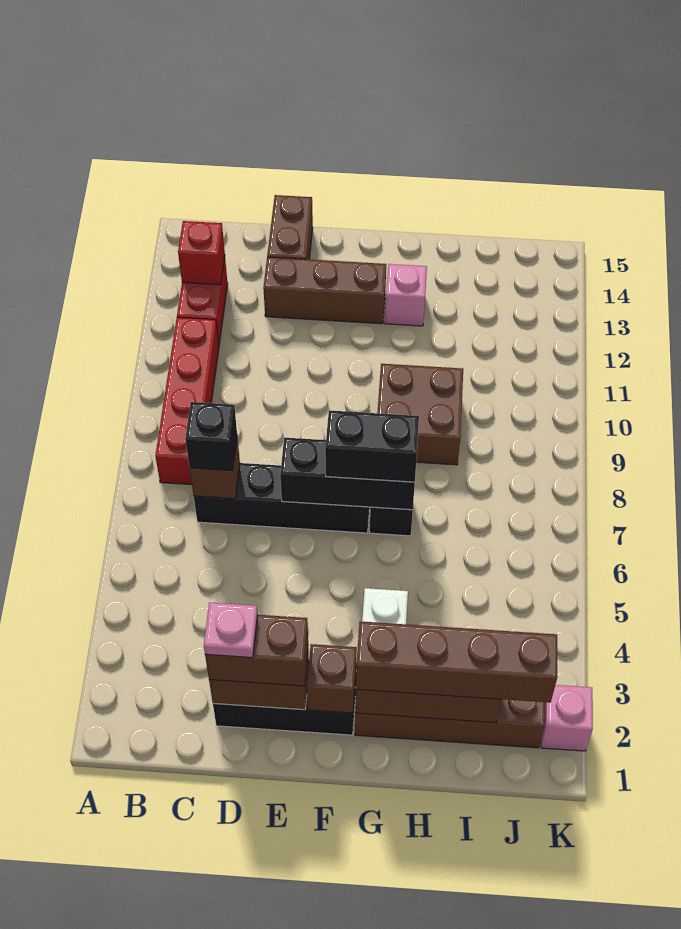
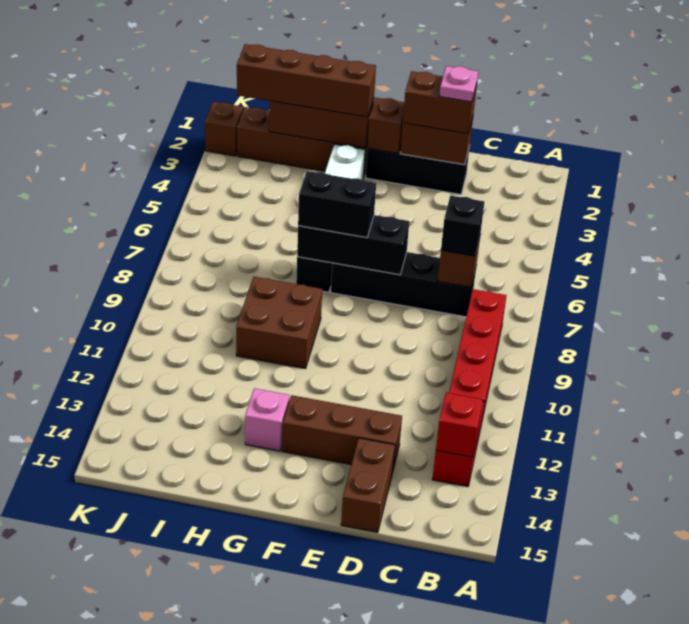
pink 1x1 brick [541,685,593,751] -> brown 1x1 brick [205,102,243,156]

